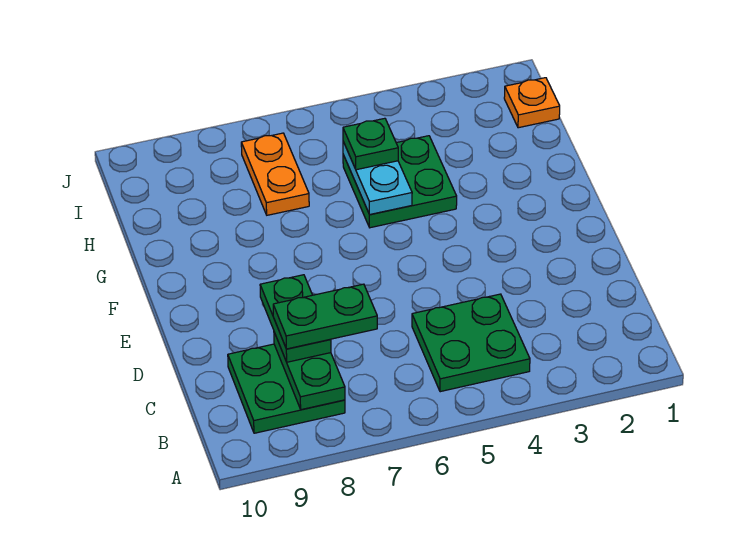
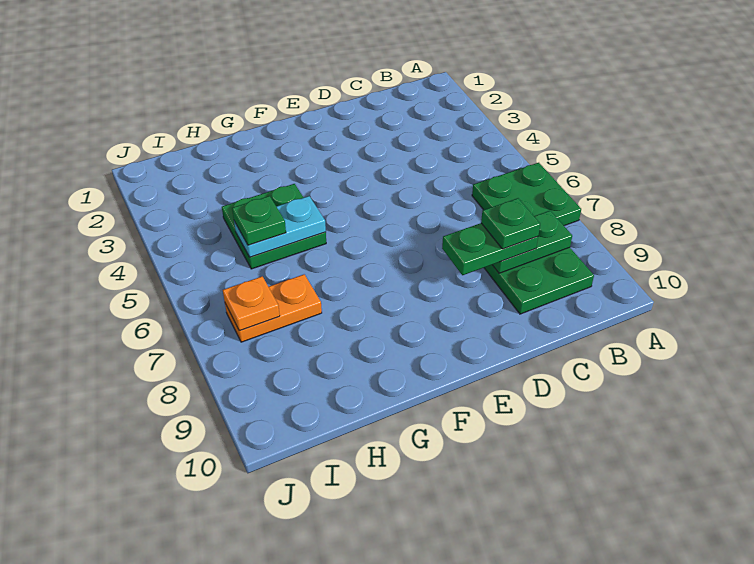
green 2x2 plate [412,294,530,392] -> green 2x2 plate moved to [472,163,581,226]
green 1x2 plate [273,284,377,349] -> green 1x1 plate [481,198,540,249]
orange 1x1 plate [504,78,560,128] -> orange 1x1 plate moved to [223,276,280,331]

